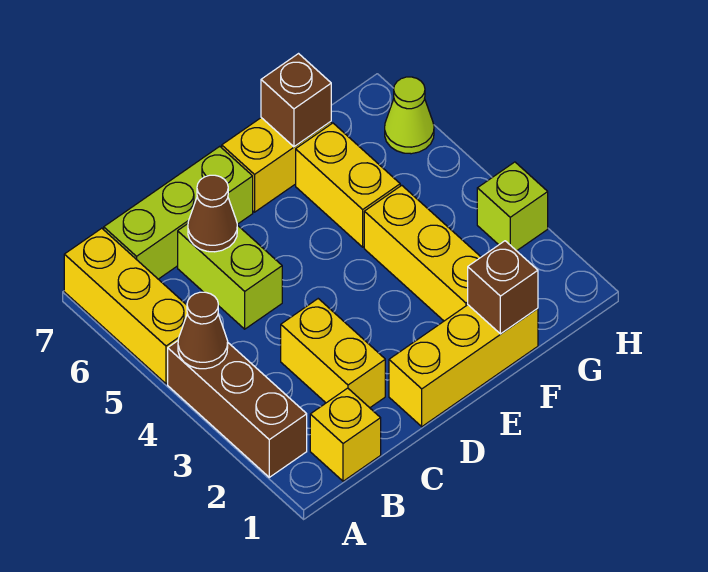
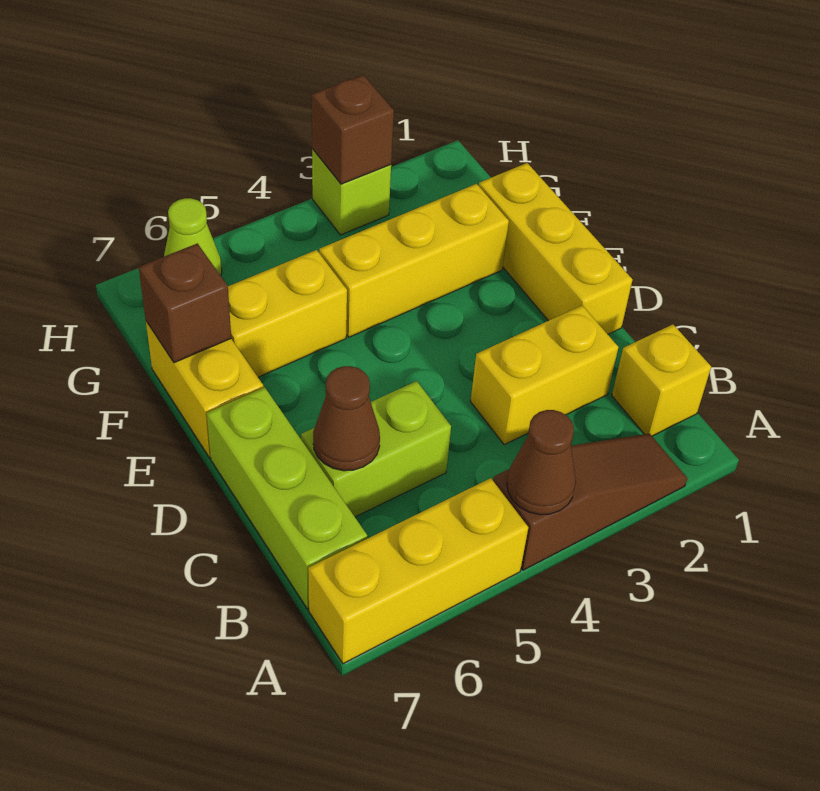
brown 1x3 brick [168,341,307,477] -> brown 1x3 slope [493,433,687,570]
brown 1x1 brick [468,241,538,334] -> brown 1x1 brick moved to [312,75,394,184]

